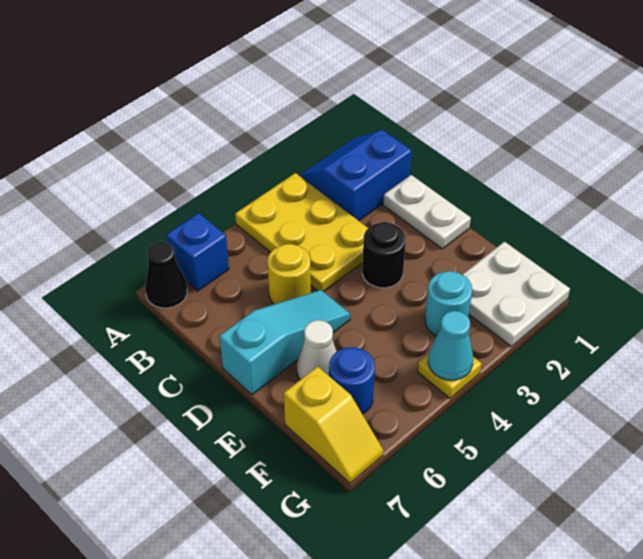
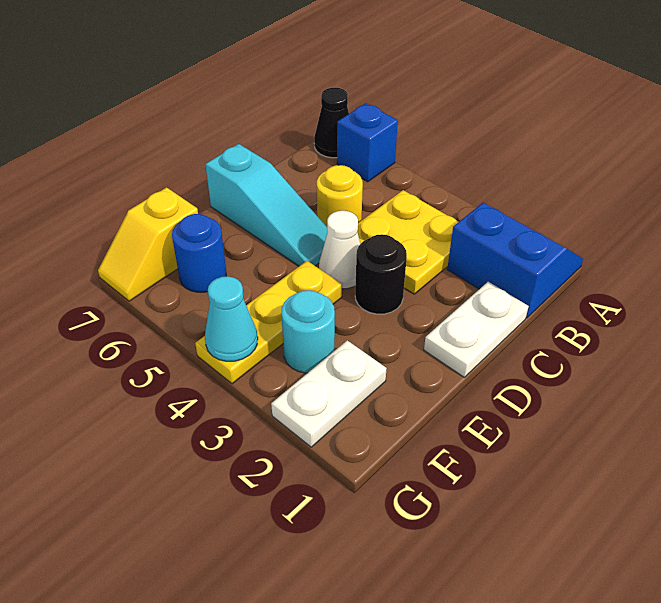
yellow 2x3 plate [235,173,368,292] -> yellow 2x2 plate [357,190,458,294]
white 1x1 cone [297,320,337,380] -> white 1x1 cone moved to [319,211,360,289]
white 2x2 plate [463,242,570,347] -> white 1x2 plate [271,340,387,447]
yellow 1x1 plate [418,354,481,398] -> yellow 1x3 plate [195,261,342,384]

